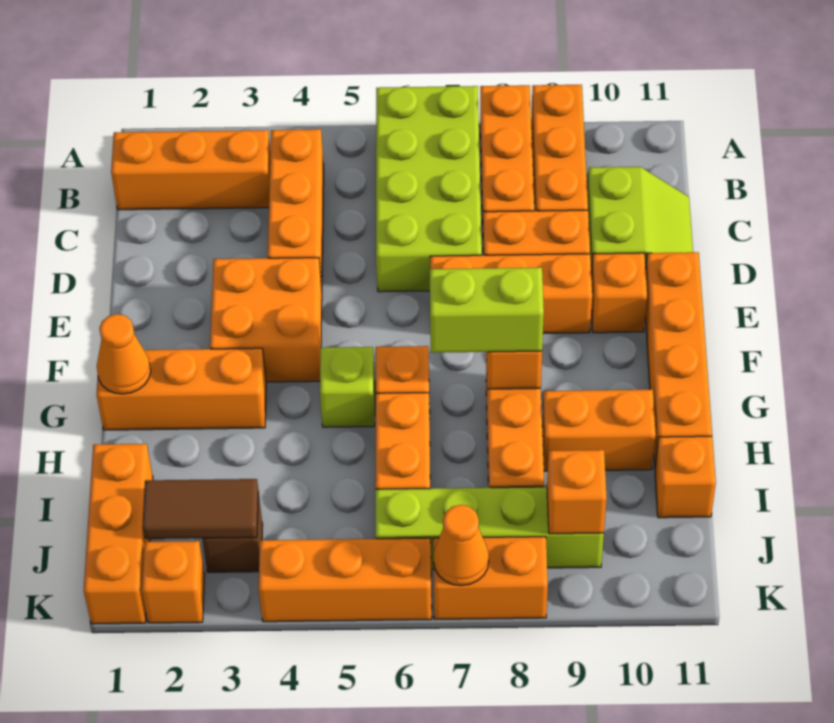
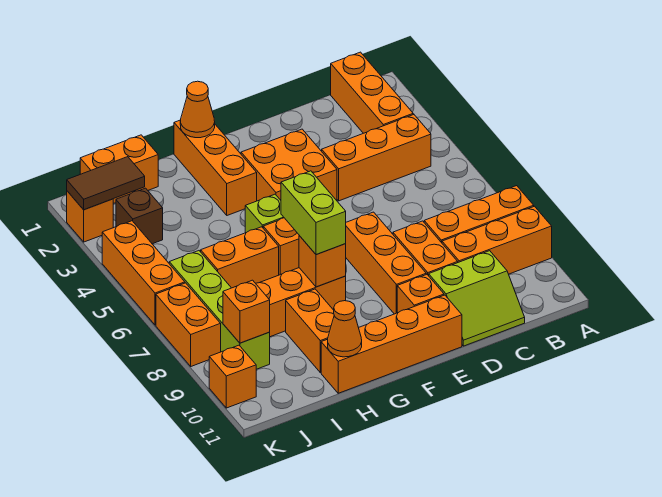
lime 2x4 brick [376,86,482,292] -> none
orange 1x3 brick [84,444,153,624] -> orange 1x2 brick [80,135,158,204]
orange 1x1 brick [655,436,716,518] -> orange 1x1 brick moved to [209,345,256,408]
brown 1x2 tile [142,479,258,539] -> brown 1x2 tile turned to [67,157,145,210]
orange 1x1 cone [433,505,489,586] -> orange 1x1 cone moved to [328,301,362,357]

